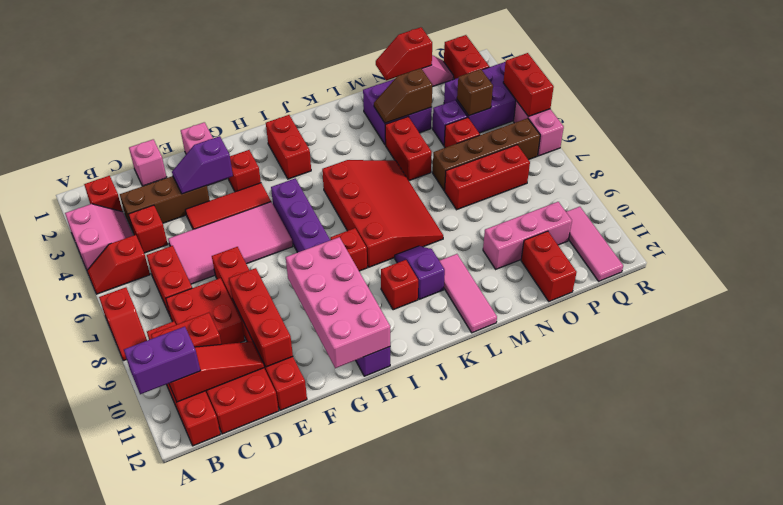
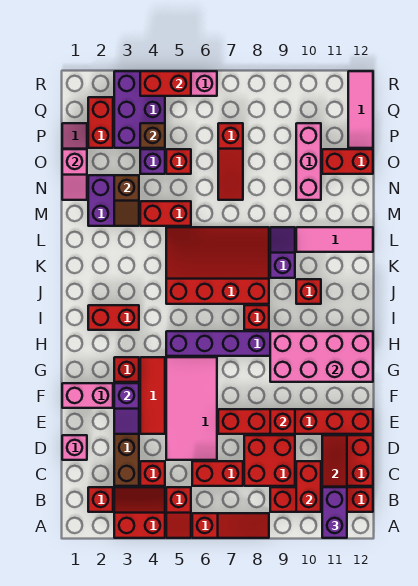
pink 2x2 slope [65,204,133,270] -> red 2x2 slope [114,487,165,538]
red 1x2 slope [99,287,147,361] -> red 1x3 slope [192,513,269,538]
red 1x3 brick [229,268,293,367] -> red 1x1 brick [270,409,295,434]
purple 1x2 slope [395,246,445,299] -> purple 1x2 slope turned to [270,227,295,278]
red 1x2 slope [376,27,432,80] -> pink 1x2 slope [62,149,87,200]
brown 1x4 brick [433,118,540,191] -> none
red 1x3 brick [445,145,530,210] -> red 1x3 slope [218,123,243,200]
red 1x2 brick [444,35,489,79] -> red 1x2 brick turned to [88,97,113,148]
pink 1x3 tile [566,207,623,281] -> pink 1x3 tile turned to [348,71,373,148]

